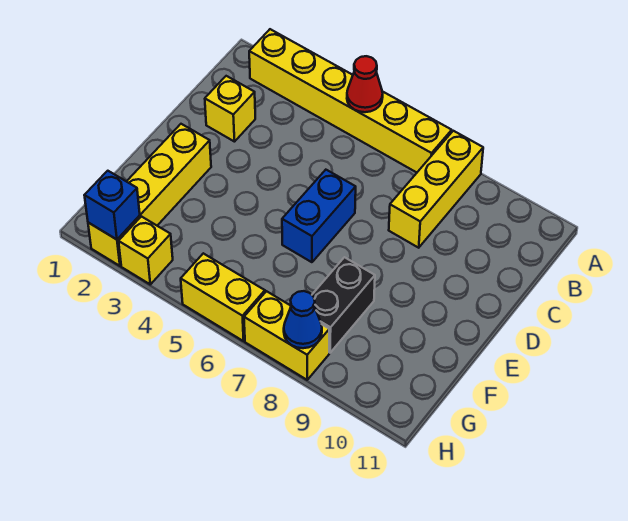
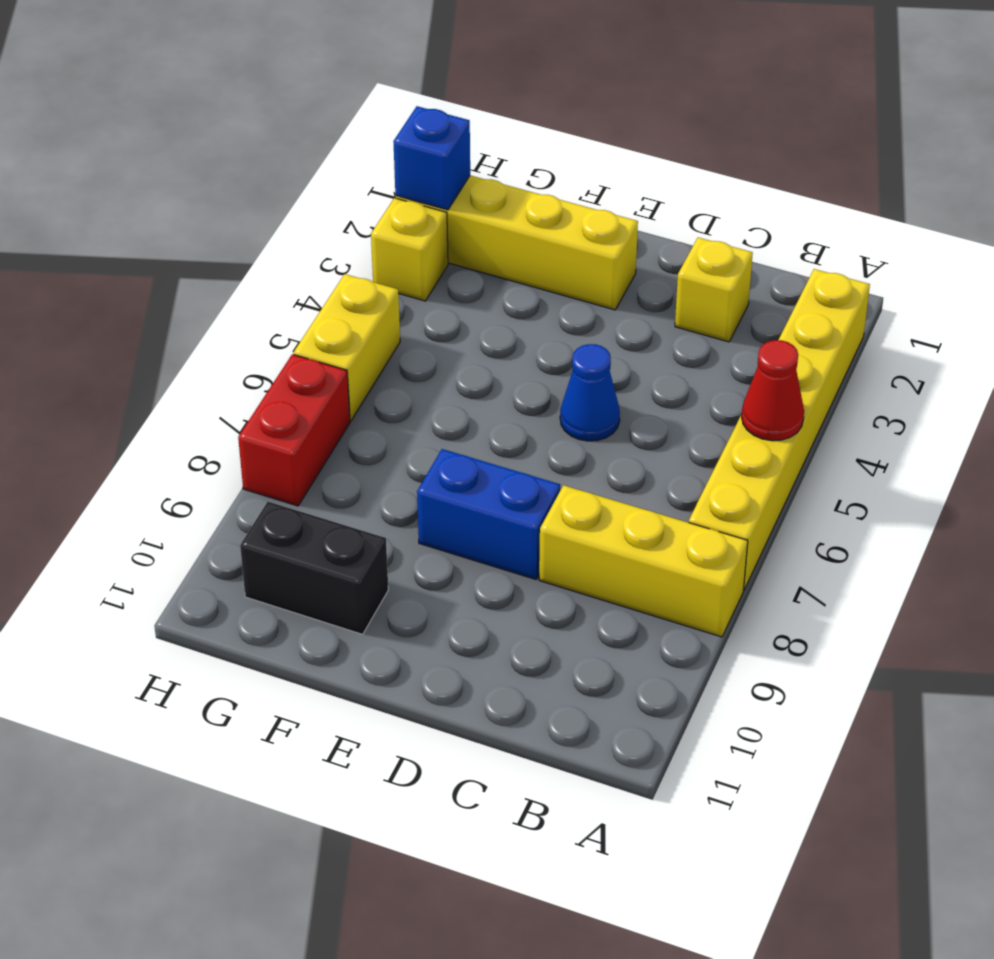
blue 1x2 brick [282,170,356,262] -> blue 1x2 brick moved to [417,449,560,579]
black 1x2 brick [312,257,375,353] -> black 1x2 brick moved to [240,501,388,634]
yellow 1x2 brick [244,291,329,380] -> red 1x2 brick [238,354,350,506]
blue 1x1 cone [284,291,322,348] -> blue 1x1 cone moved to [560,344,620,441]

